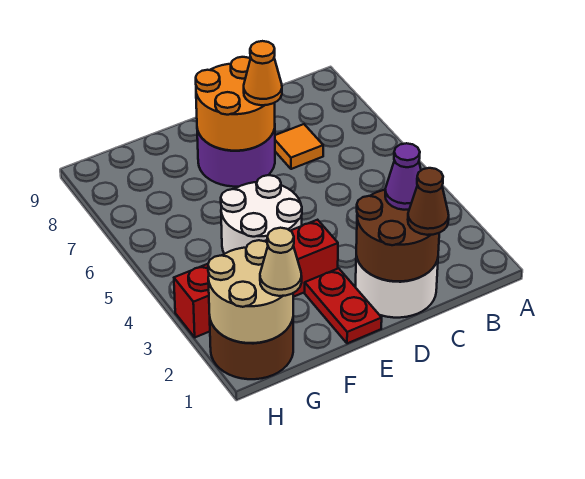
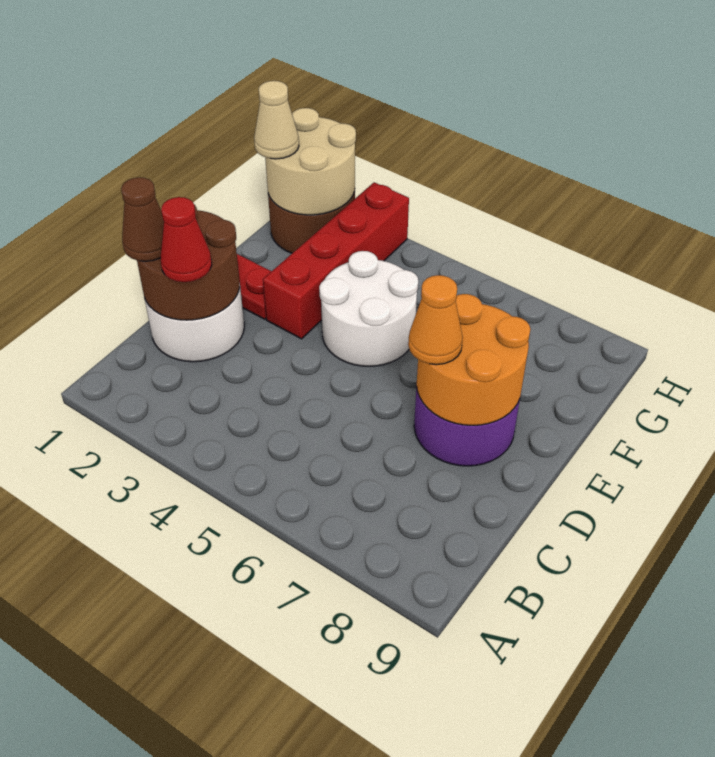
purple 1x1 cone [385,143,421,210] -> red 1x1 cone [161,197,212,282]
orange 1x1 tile [275,124,323,169] -> none

